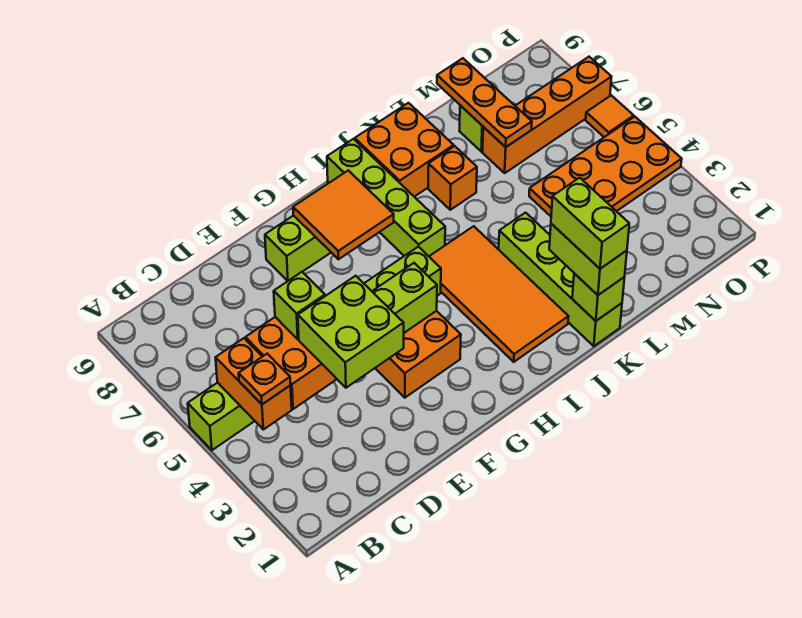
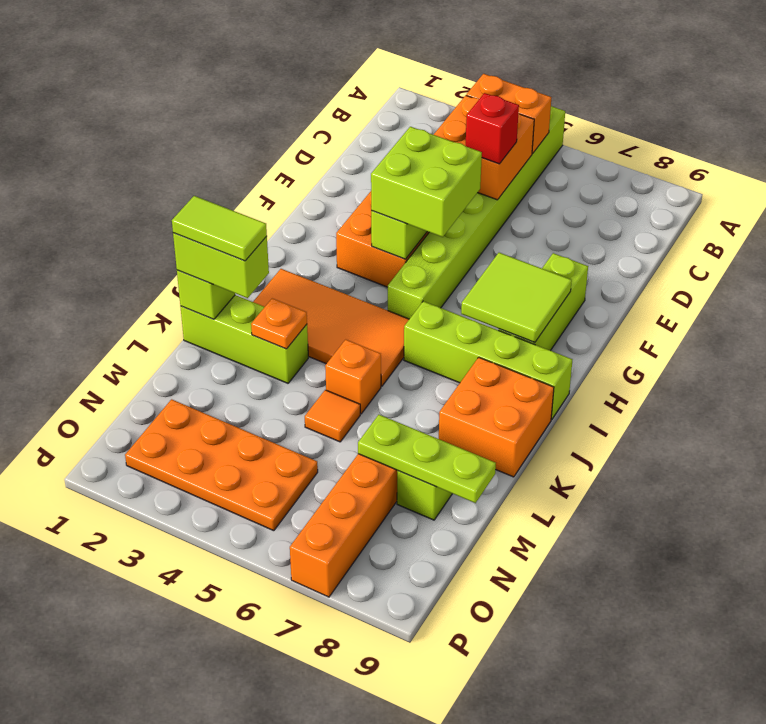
orange 1x1 plate [239,354,290,404] -> orange 1x1 plate moved to [251,298,307,349]
lime 2x2 brick [298,276,404,388] -> lime 2x2 brick moved to [371,127,482,237]
lime 1x1 brick [274,272,325,339] -> red 1x1 brick [466,93,519,164]
orange 2x2 tile [293,170,394,259] -> lime 2x2 tile [461,253,572,342]
lime 1x4 brick [499,213,622,346] -> lime 1x3 brick [180,295,308,383]
lime 1x2 brick [551,178,629,269] -> lime 1x2 tile [172,196,267,261]
orange 1x1 brick [428,146,477,210] -> orange 1x1 brick moved to [325,340,381,414]
orange 2x4 plate [529,117,682,216] -> orange 2x4 plate turned to [125,399,318,531]
orange 1x3 plate [437,58,532,147] -> lime 1x3 plate [358,415,496,503]
orange 1x1 tile [586,95,634,137] -> orange 1x1 tile moved to [305,390,360,442]

